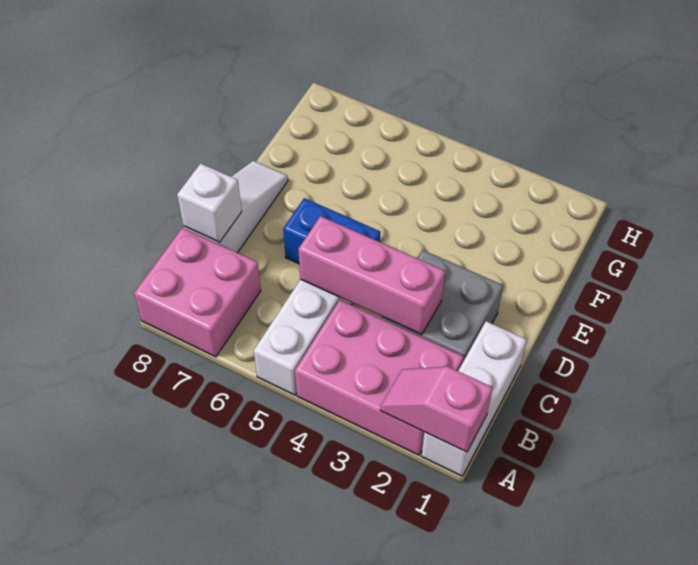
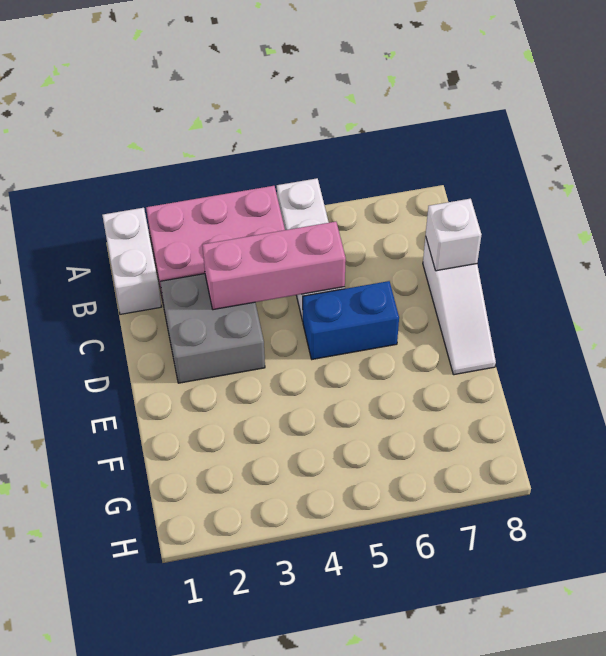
white 1x3 brick [422,321,527,476] -> white 1x2 brick [102,208,161,314]
pink 1x2 slope [380,367,493,452] -> none
pink 2x2 brick [134,228,261,357] -> none

